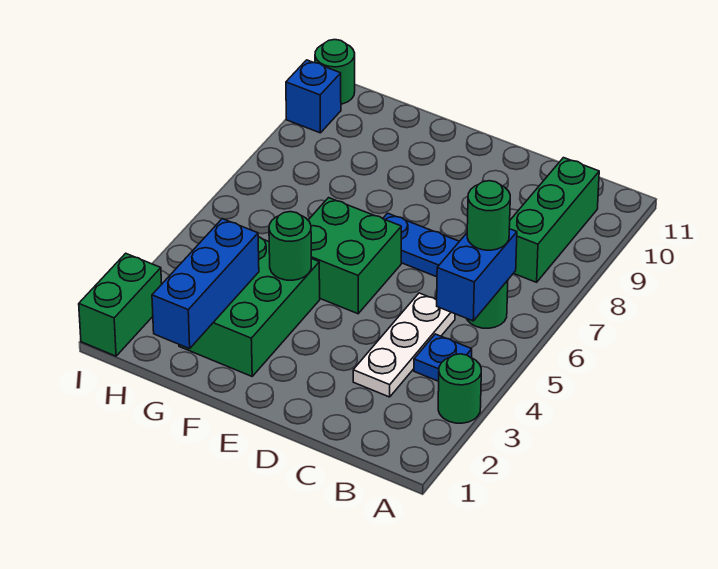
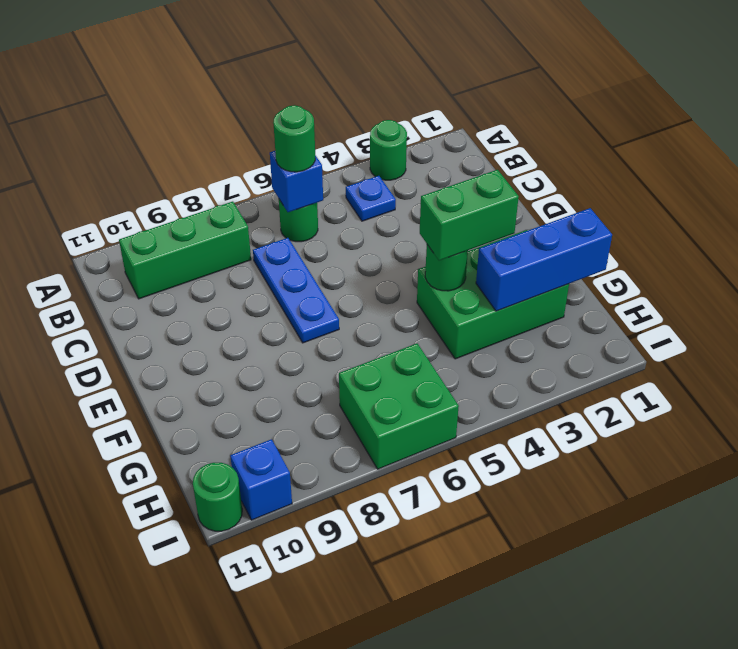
blue 1x2 brick [437,229,517,321] -> blue 1x1 brick [270,151,323,212]
white 1x3 plate [353,293,455,397] -> none
green 2x2 brick [308,198,401,314] -> green 2x2 brick moved to [339,344,459,469]
green 1x2 brick [79,253,162,356] -> green 1x2 brick moved to [420,170,519,261]

